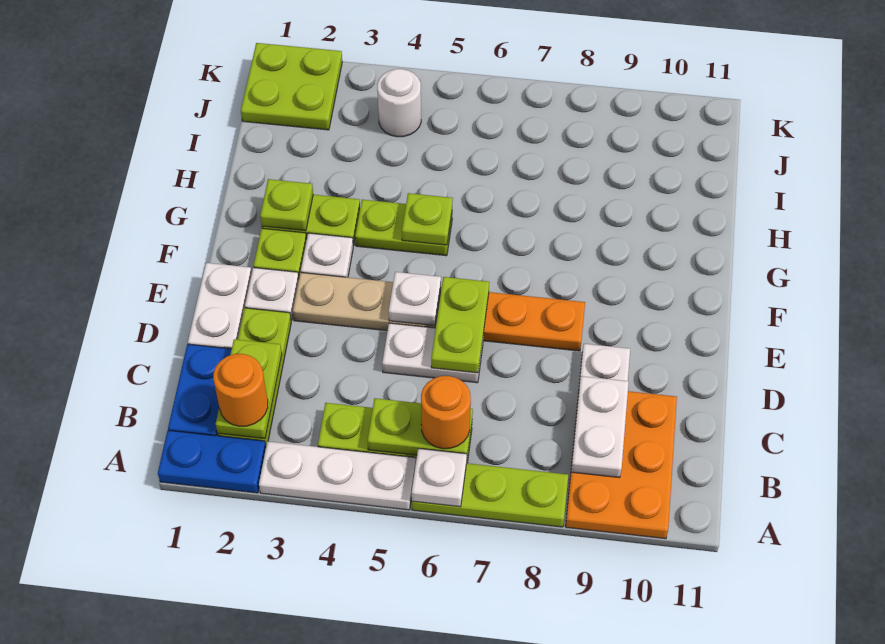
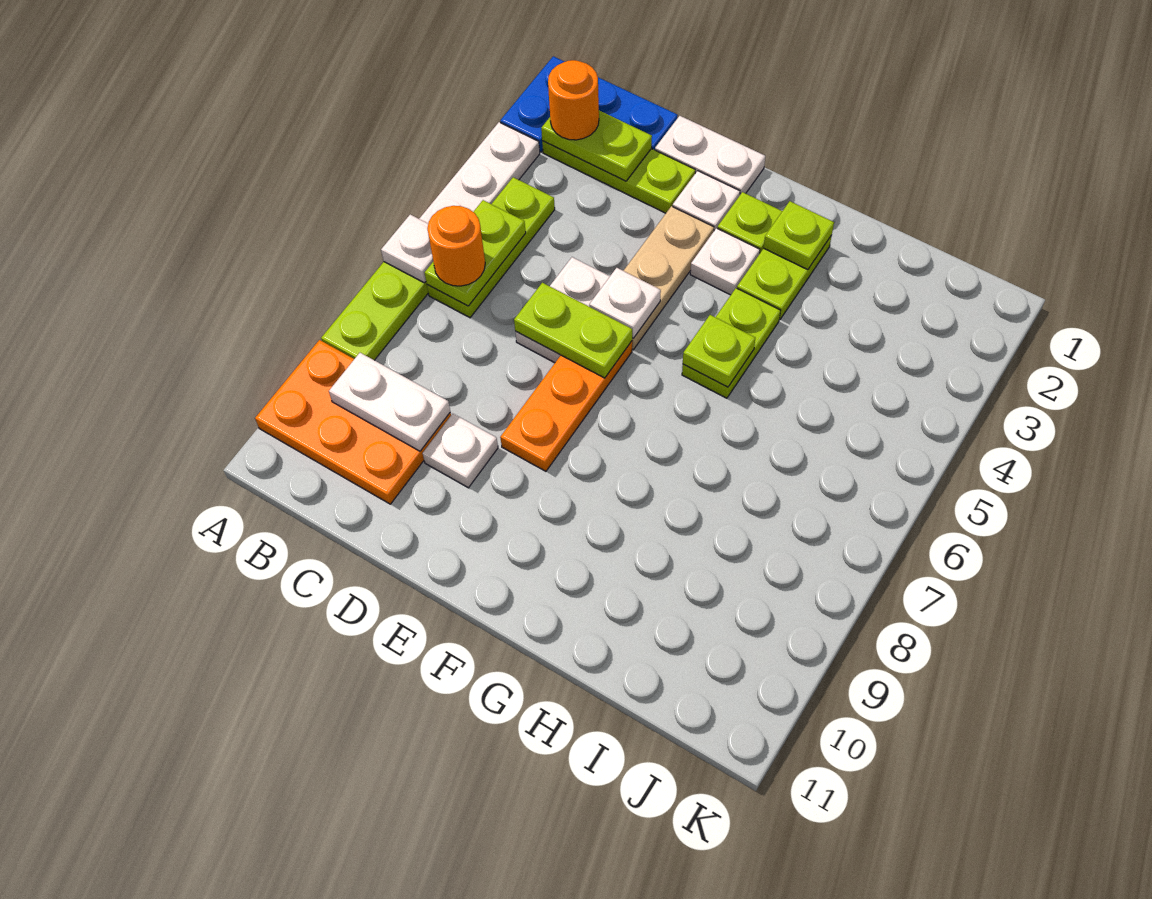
lime 2x2 plate [241,43,342,130] -> none
white 1x1 round brick [377,69,421,137] -> none

